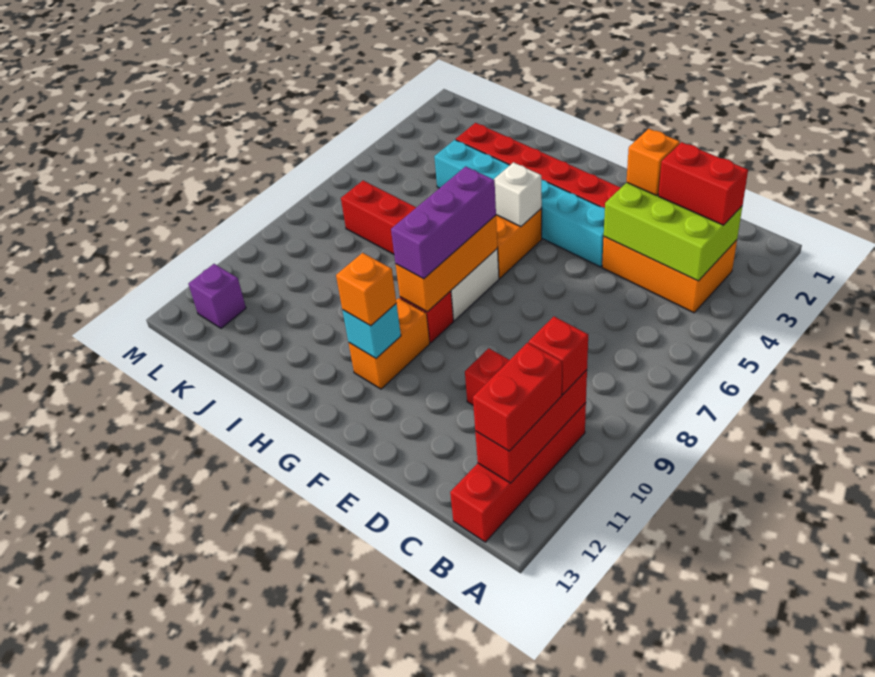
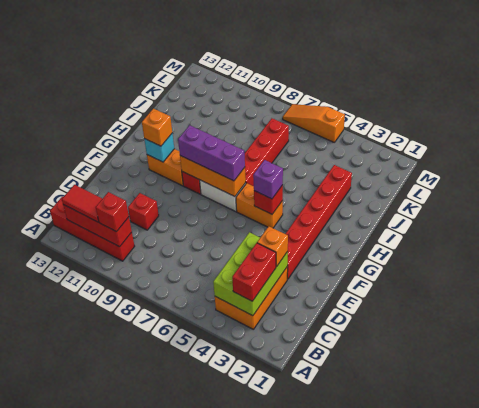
red 1x2 brick [473,343,562,451] -> red 1x2 tile [62,185,102,222]
cyan 1x6 brick [434,140,605,267] -> none
white 1x1 brick [494,162,542,227] -> red 1x1 brick [254,185,283,214]
purple 1x1 brick [188,264,246,328] -> purple 1x1 brick moved to [253,160,283,199]
none -> orange 1x3 slope [283,104,345,142]

